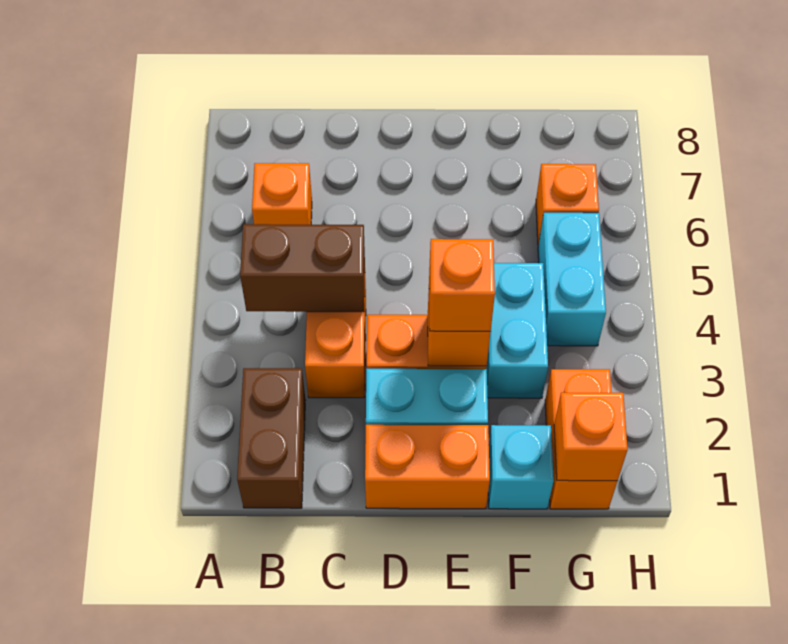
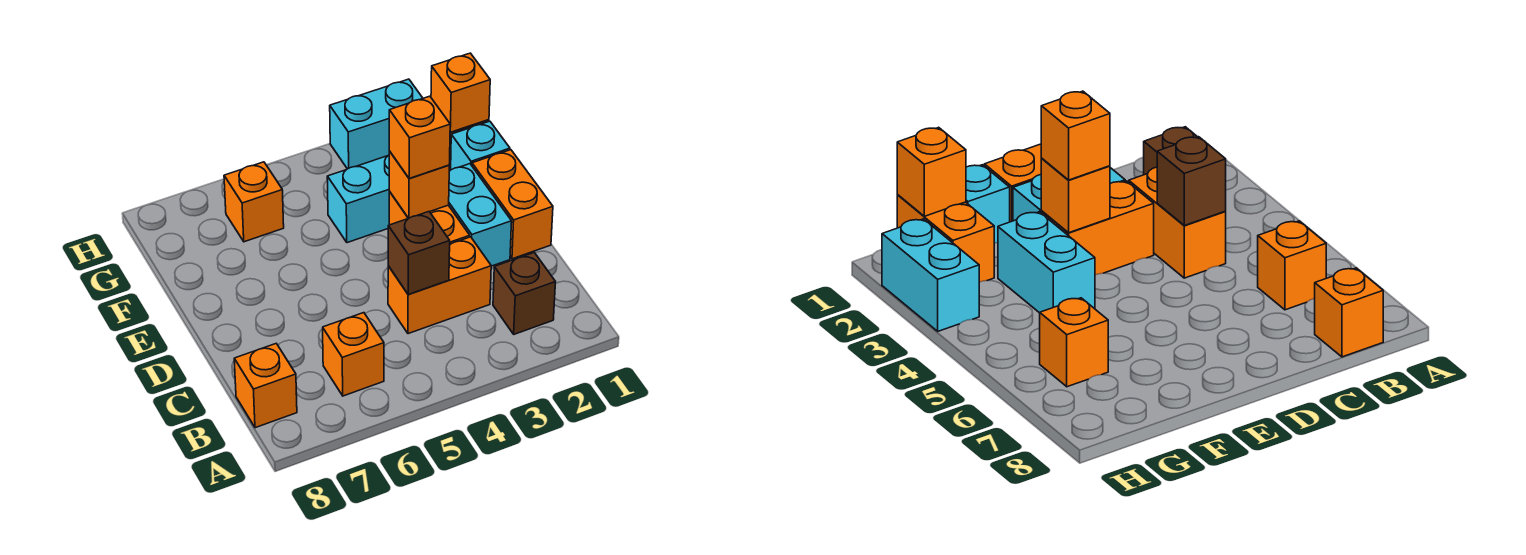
brown 1x2 brick [237,368,306,508] -> brown 1x1 brick [493,253,555,334]
brown 1x2 brick [240,224,365,312] -> brown 1x1 brick [388,212,450,295]
none -> orange 1x1 brick [234,344,297,428]
cyan 1x2 brick [538,213,606,346] -> cyan 1x2 brick moved to [330,79,423,169]

